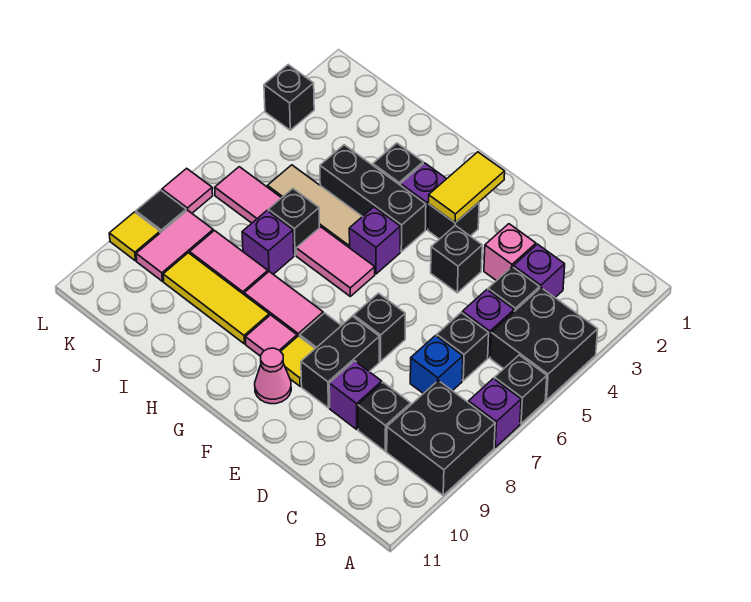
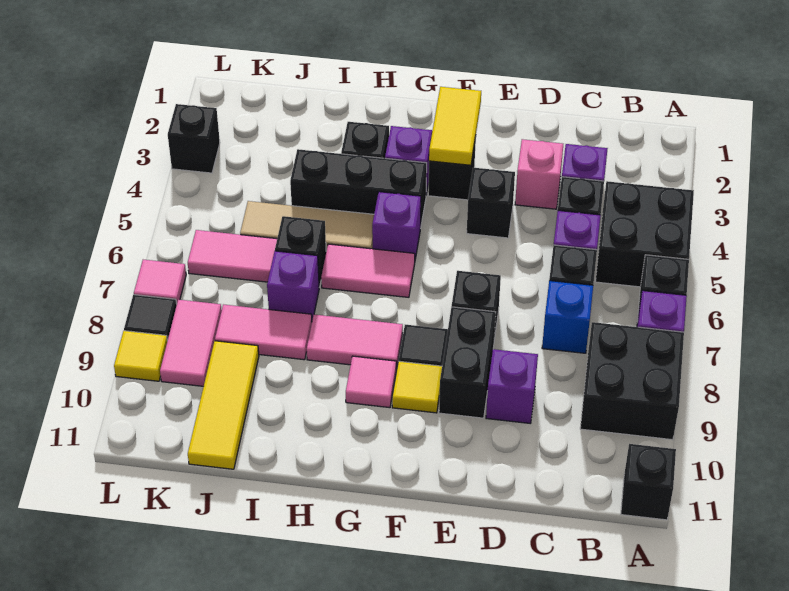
black 1x1 brick [358,382,411,451] -> black 1x1 brick moved to [621,444,676,520]
pink 1x1 cone [255,348,291,404] -> none
yellow 1x3 tile [163,253,269,344] -> yellow 1x3 tile turned to [188,341,259,469]

